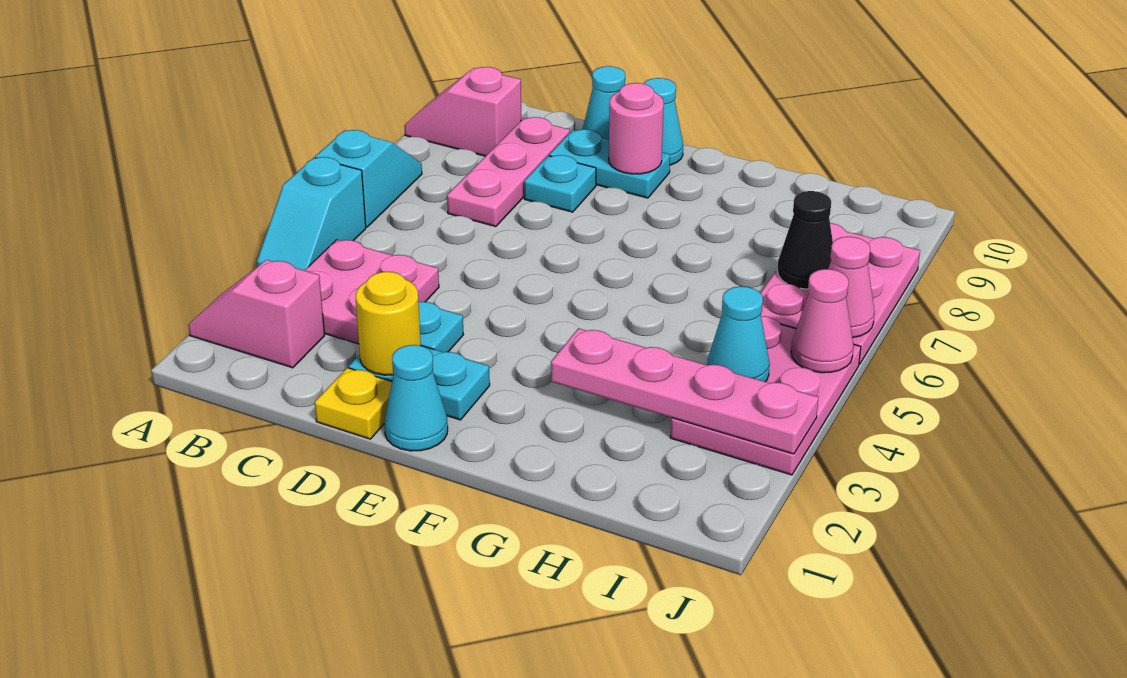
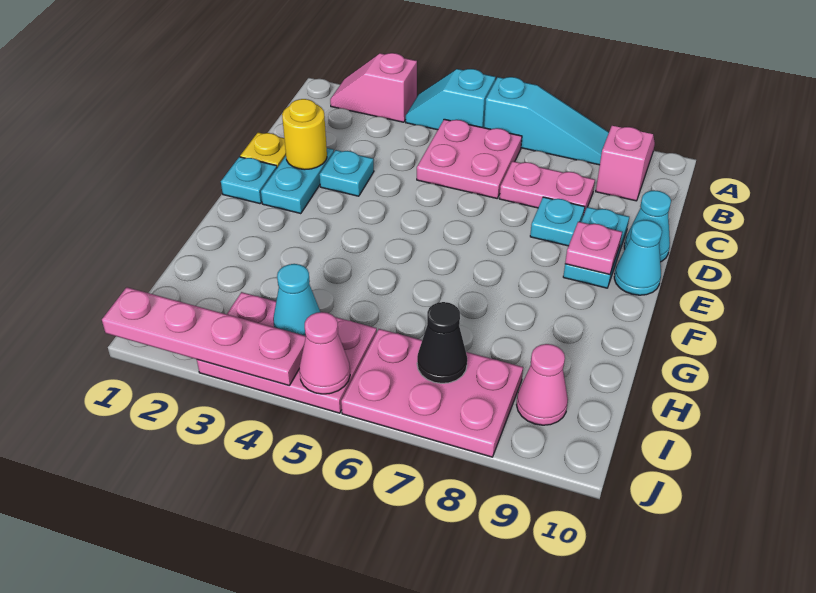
pink 1x2 slope [188,260,325,368] -> pink 1x2 slope turned to [330,53,417,122]
cyan 1x2 slope [315,130,422,227] -> cyan 1x3 slope [484,77,609,165]
pink 2x2 plate [304,240,439,344] -> pink 2x2 plate moved to [417,119,522,198]
pink 1x3 plate [447,117,570,227] -> pink 1x2 plate [500,161,595,216]
cyan 1x1 cone [384,345,448,451] -> cyan 1x1 plate [221,157,277,204]
pink 1x1 round brick [609,83,664,174] -> pink 1x1 plate [565,222,622,274]
pink 1x4 plate [551,328,818,454] -> pink 1x4 plate turned to [102,287,306,385]
pink 1x1 cone [828,237,875,338] -> pink 1x1 cone moved to [517,344,568,425]

